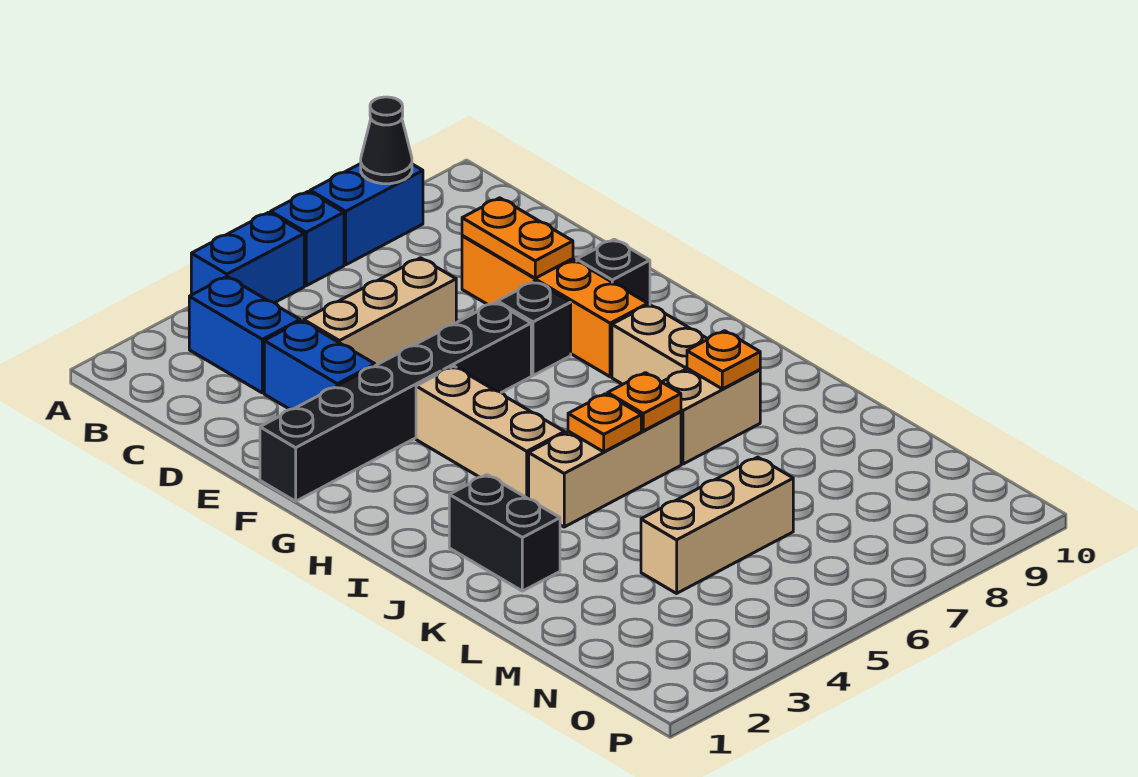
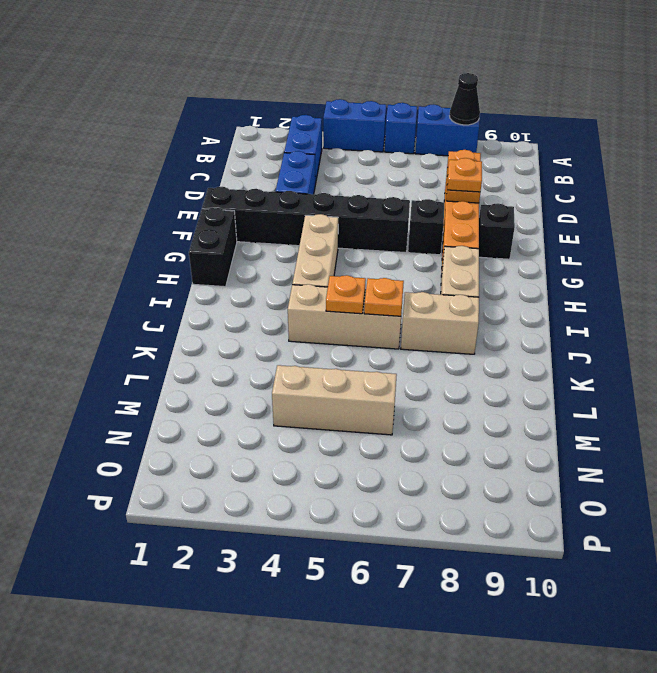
tan 1x3 brick [304,258,456,366] -> none
black 1x2 brick [449,475,560,591] -> black 1x2 brick moved to [189,208,237,287]
orange 1x1 plate [687,331,760,389] -> orange 1x1 plate moved to [447,158,482,192]

